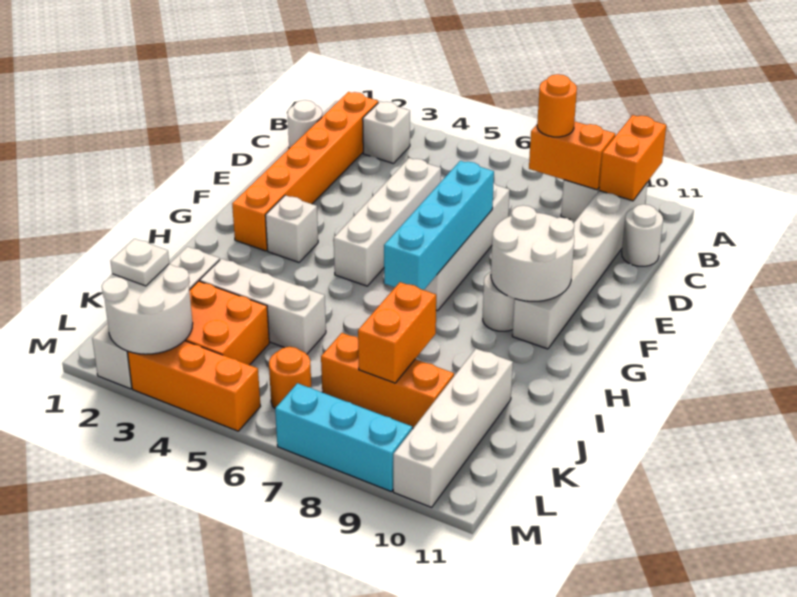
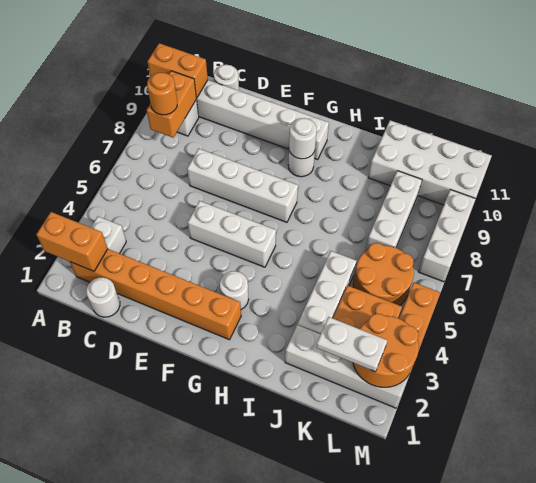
white 1x4 brick [334,158,441,286] -> white 1x3 brick [188,201,276,267]
cyan 1x4 brick [384,161,494,290] -> none
white 2x2 round brick [491,205,574,301] -> white 1x1 round brick [289,118,317,159]
white 1x1 brick [265,195,318,262] -> white 1x1 round brick [220,271,249,309]
orange 1x2 brick [358,282,436,383] -> orange 1x2 brick moved to [36,212,108,271]
white 1x4 brick [393,349,513,507] -> white 2x4 brick [368,120,492,205]
orange 1x3 brick [321,333,454,428] -> white 1x3 brick [366,171,422,250]
white 2x2 round brick [102,264,193,354] -> orange 2x2 round brick [353,314,419,387]
white 1x1 plate [111,239,169,286] -> white 1x2 plate [316,317,388,372]
orange 1x1 round brick [269,347,311,408] -> orange 2x2 round brick [353,243,414,306]
cyan 1x3 brick [275,383,412,492] -> white 1x3 brick [418,190,476,282]

